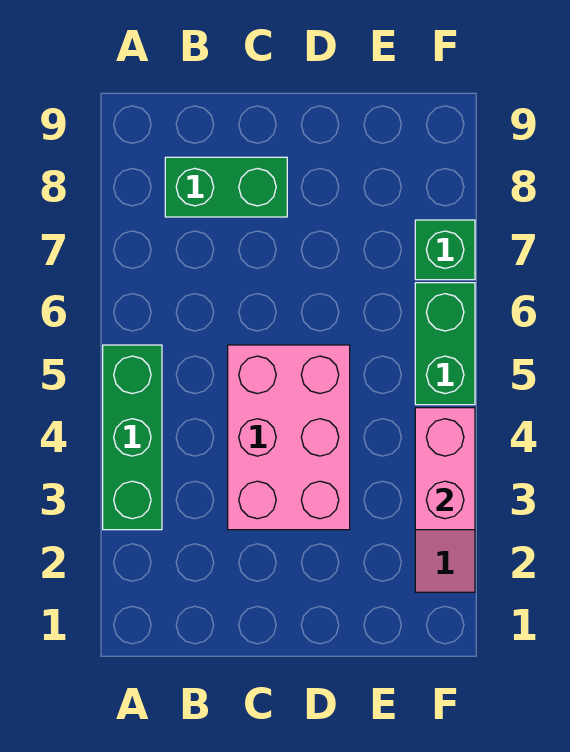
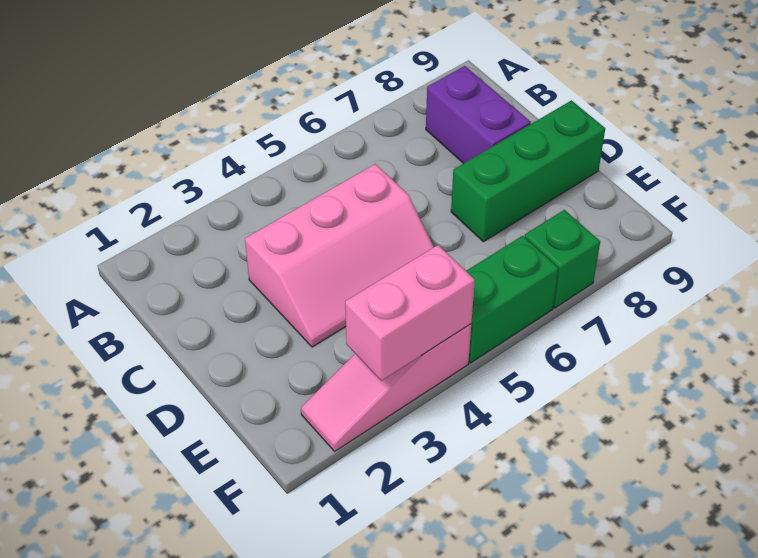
green 1x3 brick [103,345,162,530] -> green 1x3 brick moved to [451,100,605,242]
green 1x2 brick [165,157,287,217] -> purple 1x2 brick [426,66,531,164]
pink 2x3 brick [228,345,350,530] -> pink 2x3 slope [245,164,434,347]

